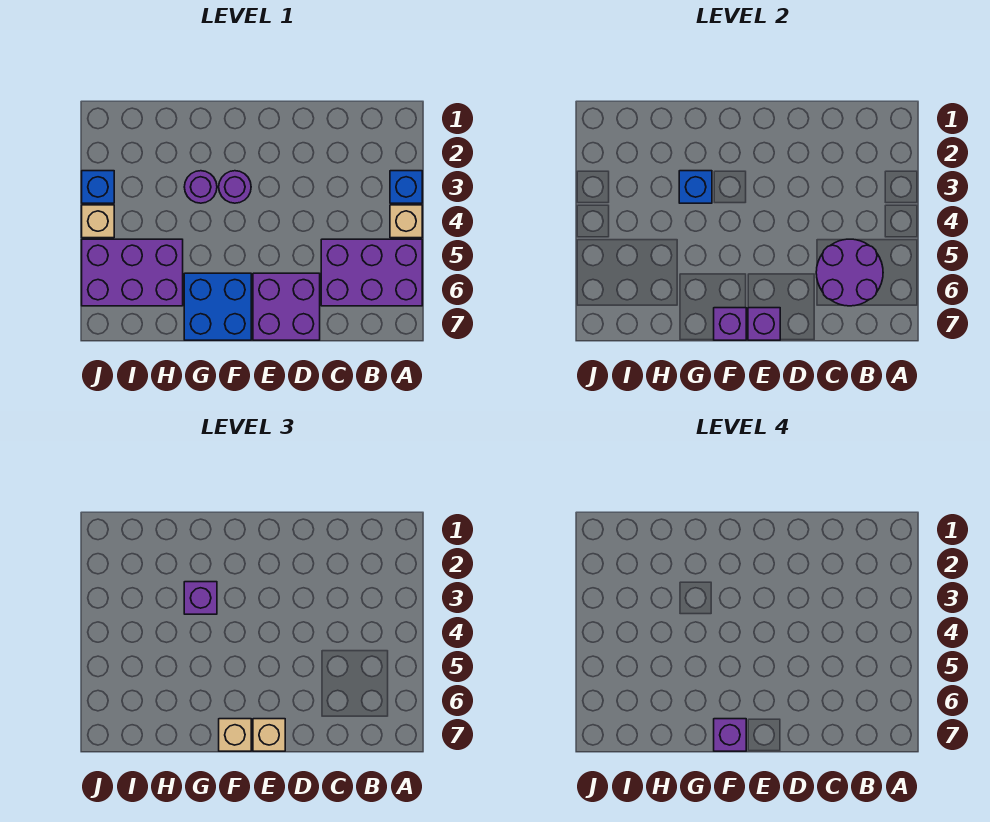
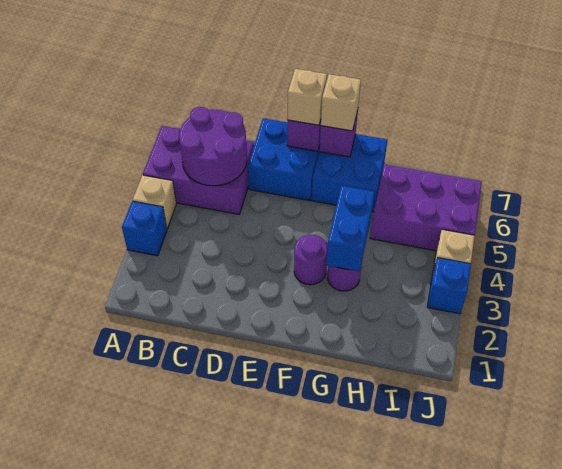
purple 2x2 brick [253,273,320,340] -> blue 2x2 brick [248,118,320,201]
purple 1x1 brick [714,719,746,751] -> none
blue 1x1 brick [679,171,712,203] -> blue 1x2 brick [326,186,374,272]
purple 1x1 brick [184,582,217,614] -> none

